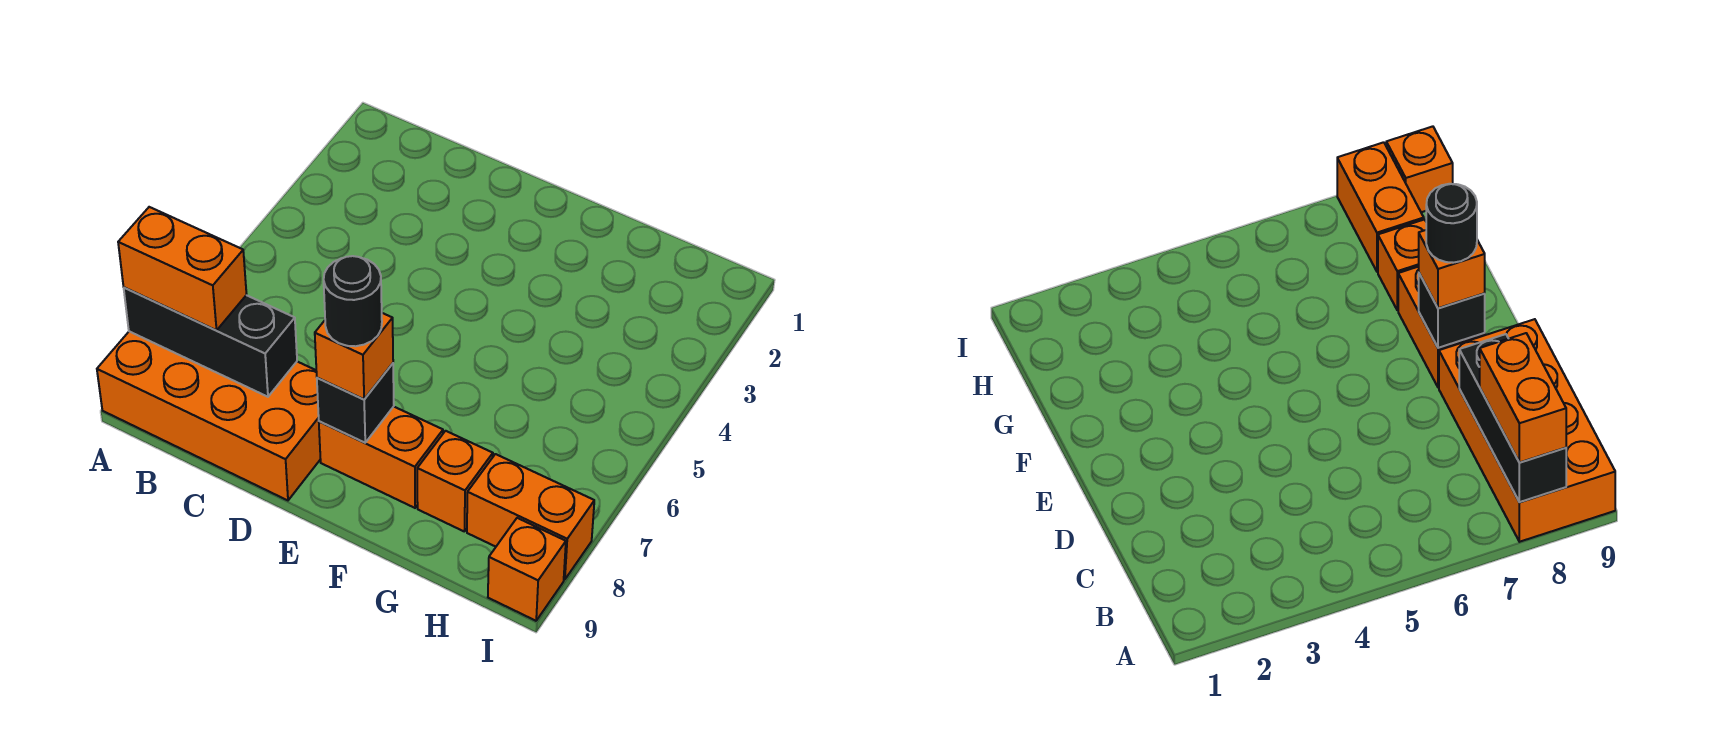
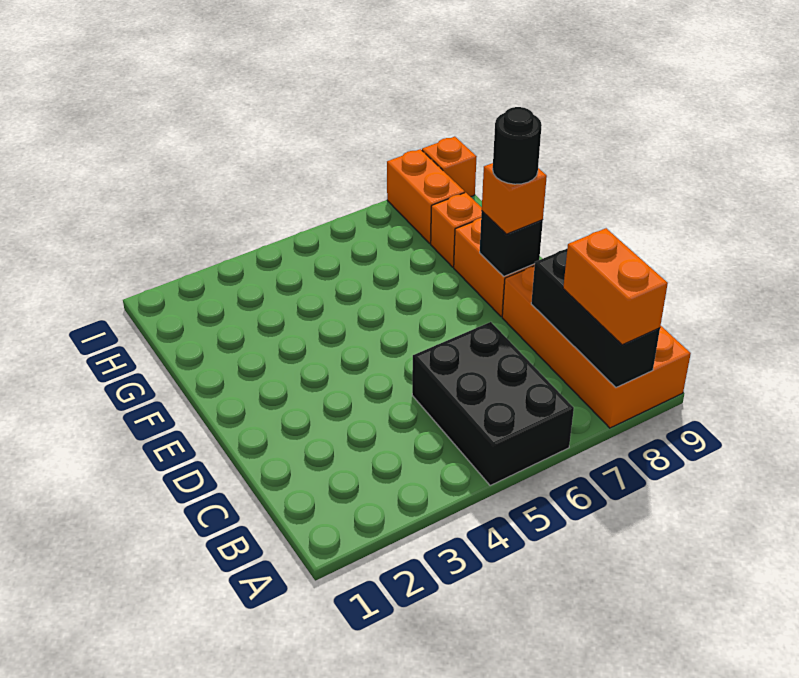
none -> black 2x3 brick [412,322,574,485]

